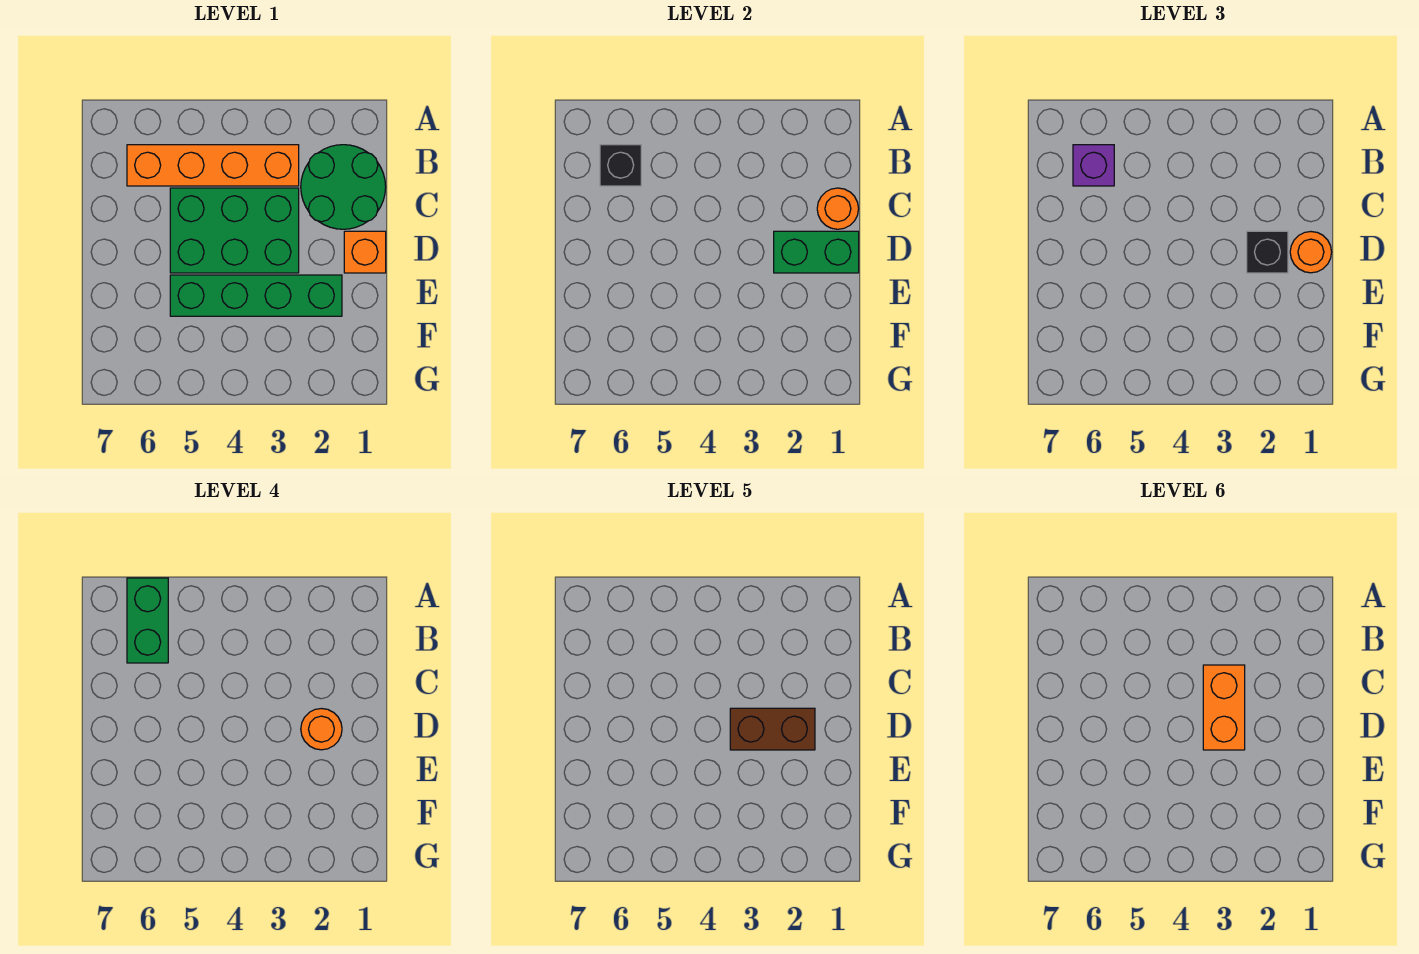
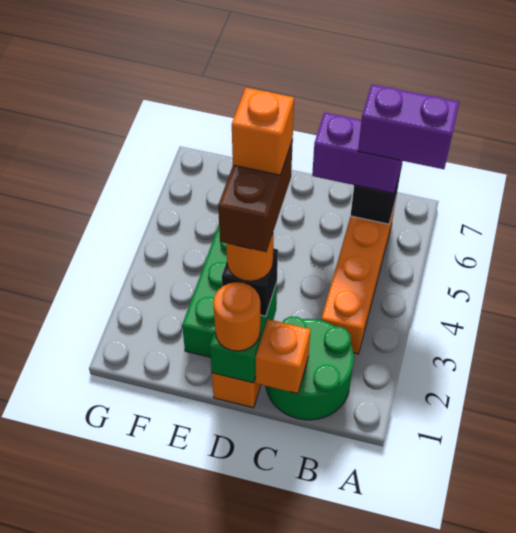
green 1x2 brick [127,578,168,663] -> purple 1x2 brick [358,84,459,169]
purple 1x1 brick [1073,145,1114,186] -> purple 1x2 brick [312,112,402,193]
orange 1x1 round brick [817,188,859,229] -> orange 1x1 brick [256,319,311,394]
green 2x3 brick [170,188,299,273] -> none
orange 1x2 brick [1203,665,1245,750] -> orange 1x1 brick [232,88,294,175]

